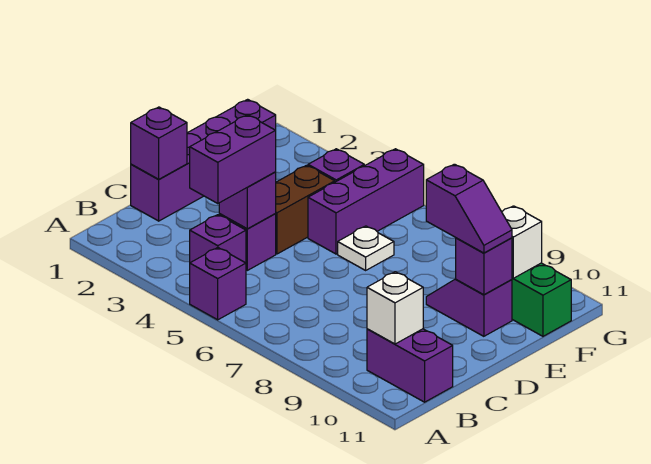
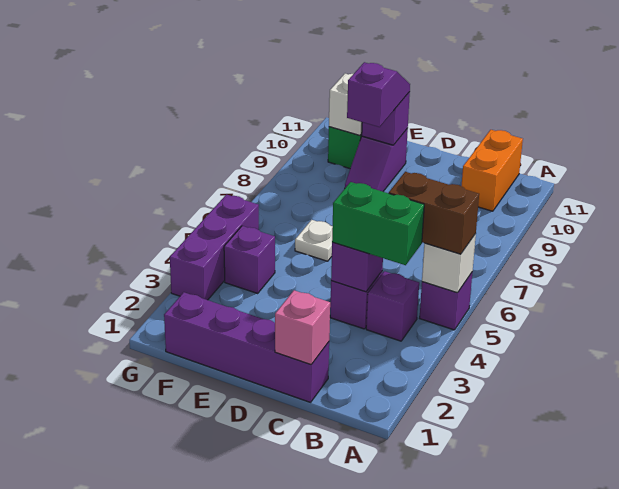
purple 1x2 brick [190,115,276,204] -> green 1x2 brick [332,182,424,265]
purple 1x2 brick [367,329,453,402] -> orange 1x2 brick [462,130,523,211]
white 1x1 brick [367,272,423,344] -> white 1x1 brick moved to [422,234,476,293]
purple 1x1 brick [131,107,187,179] -> pink 1x1 brick [275,290,330,364]
brown 1x2 brick [275,165,335,254] -> brown 1x2 brick moved to [389,172,479,254]
purple 1x3 brick [308,149,424,254] -> purple 1x3 brick turned to [170,195,259,300]

